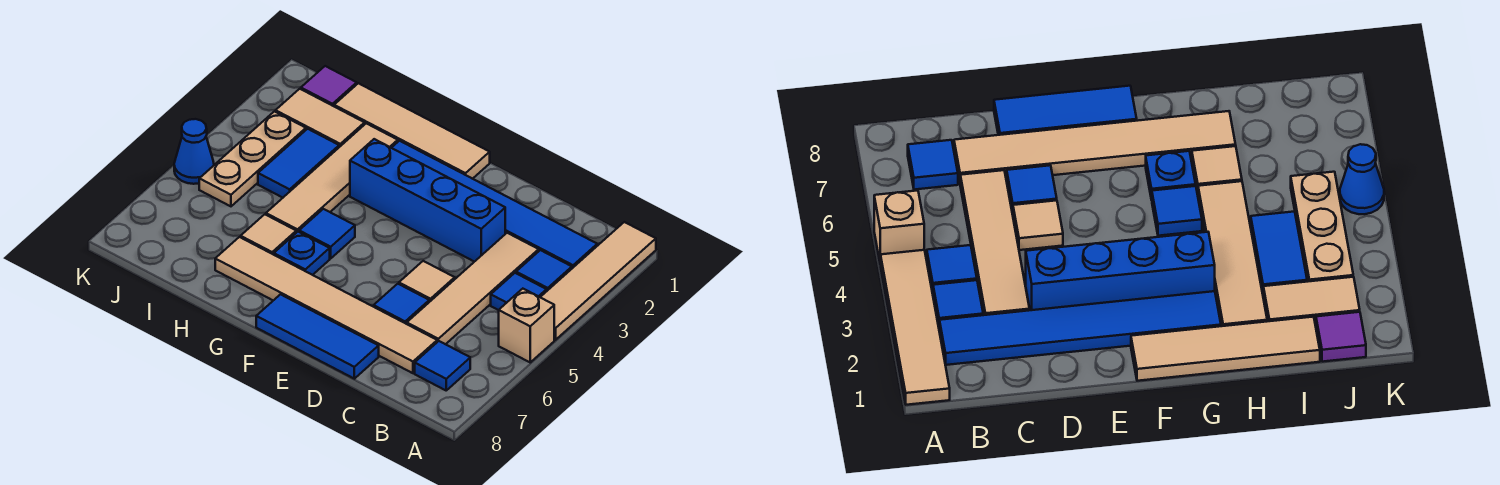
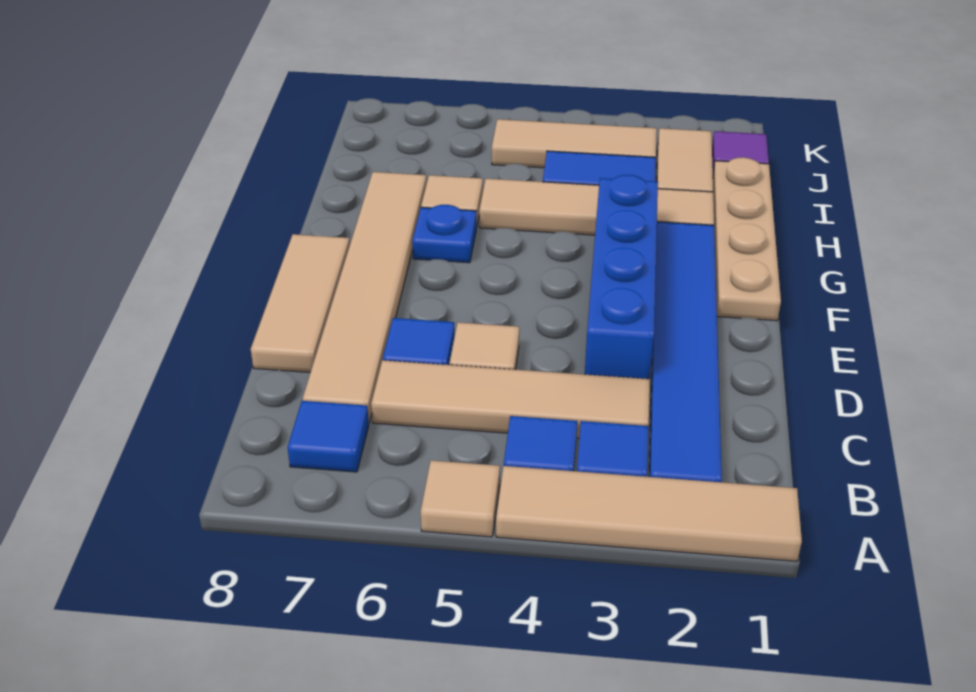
tan 1x1 brick [499,289,554,362] -> tan 1x1 tile [421,460,500,537]
blue 1x3 tile [256,294,379,379] -> tan 1x3 tile [251,234,350,372]
tan 1x4 tile [334,83,490,179] -> tan 1x4 plate [713,157,781,321]
blue 1x1 tile [299,209,355,258] -> none
tan 1x3 plate [199,111,306,206] -> tan 1x3 tile [492,119,657,168]
blue 1x1 cone [174,119,214,184] -> none

